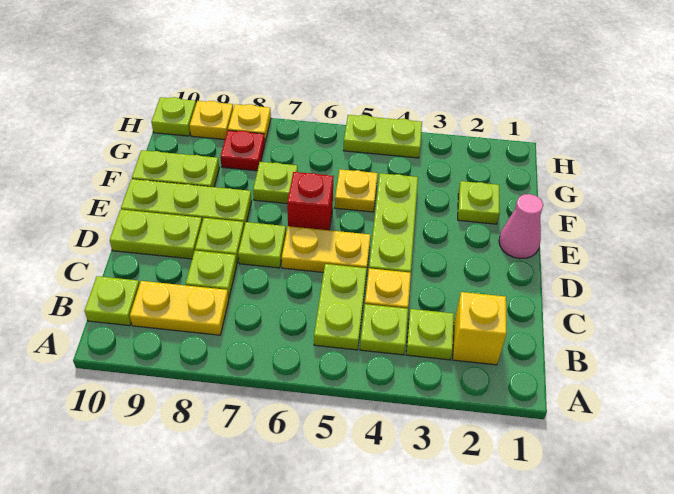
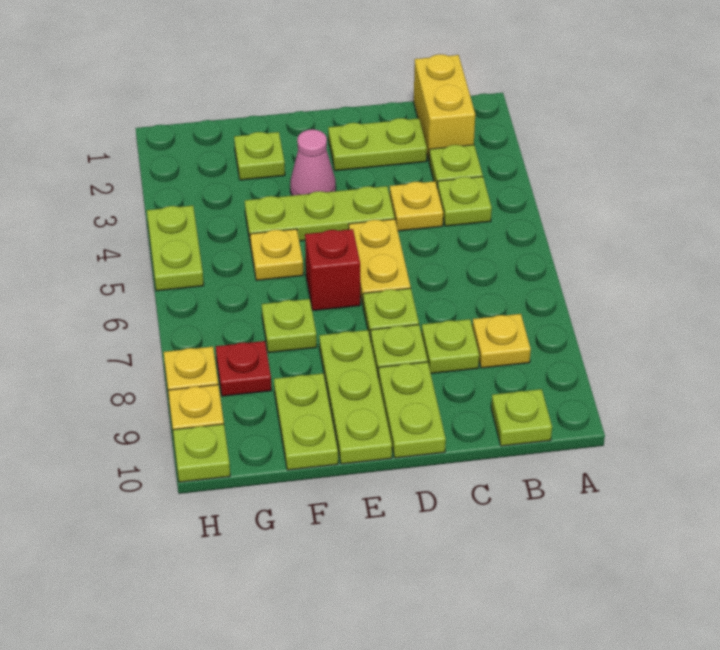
yellow 1x1 brick [453,292,506,365] -> yellow 1x2 brick [414,54,475,160]
lime 1x2 plate [314,264,367,350] -> lime 1x2 plate moved to [328,118,427,171]
yellow 1x2 plate [130,281,229,335] -> yellow 1x1 plate [472,314,531,368]
pink 1x1 cone [499,194,543,259] -> pink 1x1 cone moved to [290,129,336,196]

